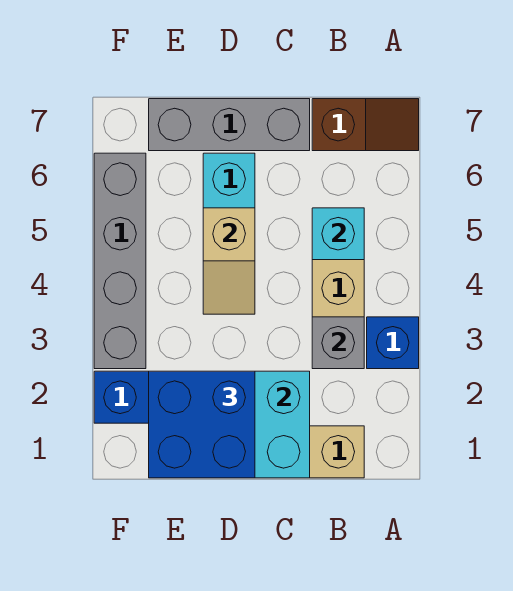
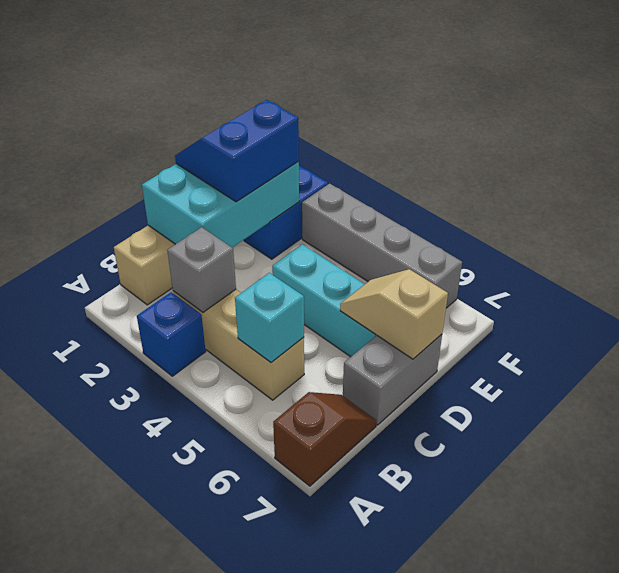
brown 1x2 slope [312,99,419,151] -> brown 1x2 slope turned to [273,392,376,486]
grey 1x3 brick [149,99,310,151] -> grey 1x2 brick [343,334,442,425]
blue 2x2 brick [149,371,255,478] -> blue 2x2 slope [175,100,299,202]
tan 1x2 slope [203,208,255,314] -> tan 1x2 slope moved to [340,269,448,359]

